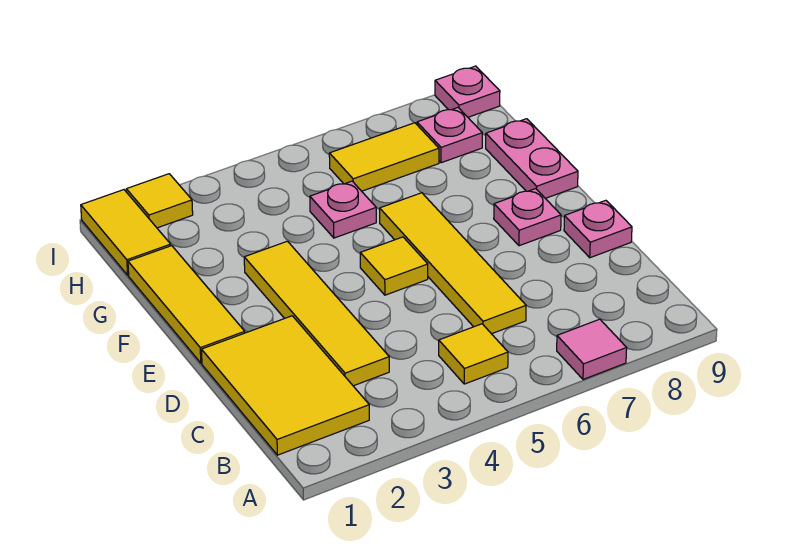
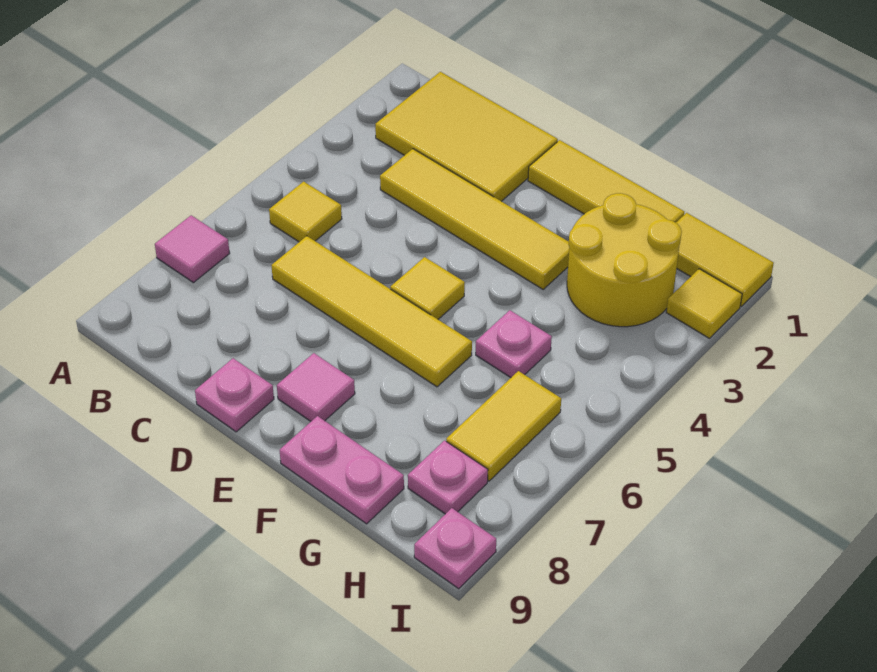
pink 1x1 plate [494,189,561,246] -> pink 1x1 tile [277,353,355,421]
none -> yellow 2x2 round brick [567,193,682,327]

